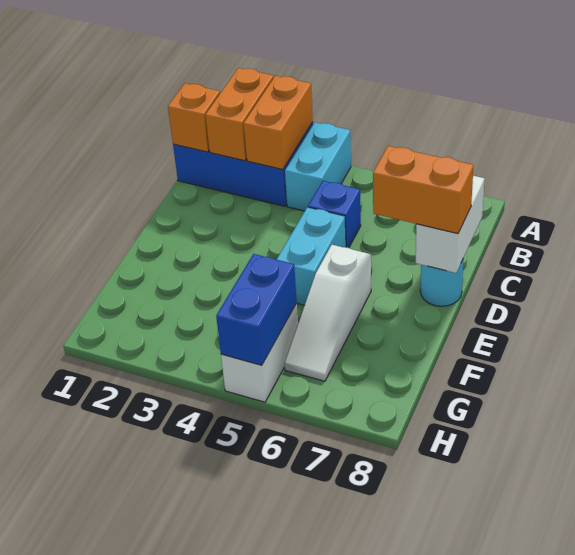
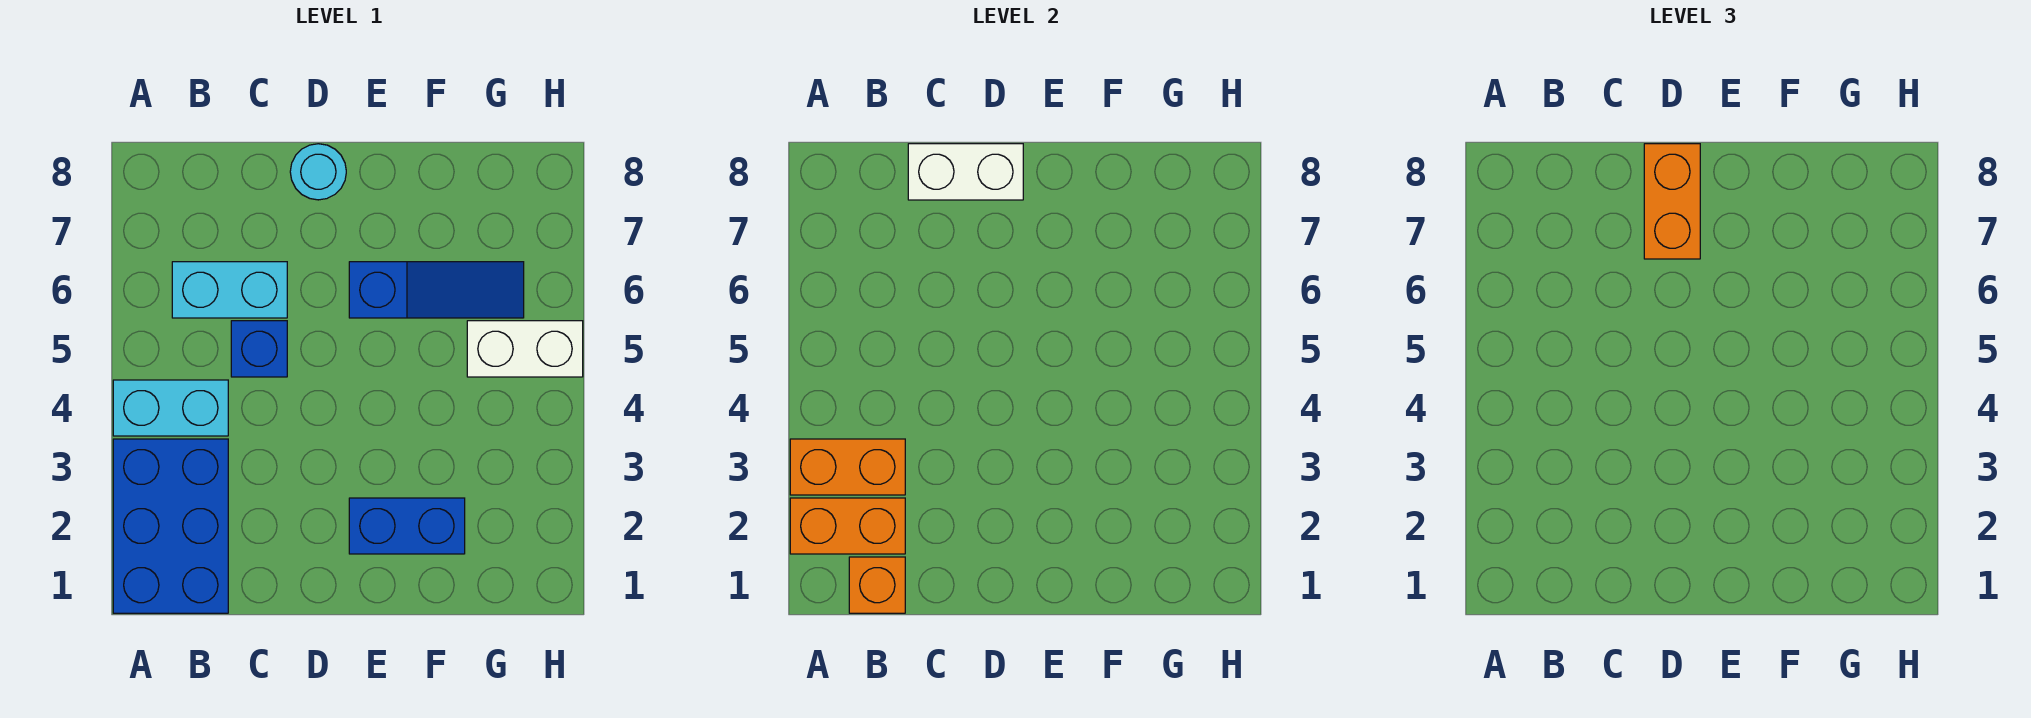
cyan 1x2 brick [276,207,346,305] -> cyan 1x2 brick moved to [172,262,287,318]
white 1x3 slope [284,245,371,381] -> blue 1x3 slope [349,262,524,318]
blue 1x2 brick [216,254,297,365] -> blue 1x2 brick moved to [349,498,465,554]

